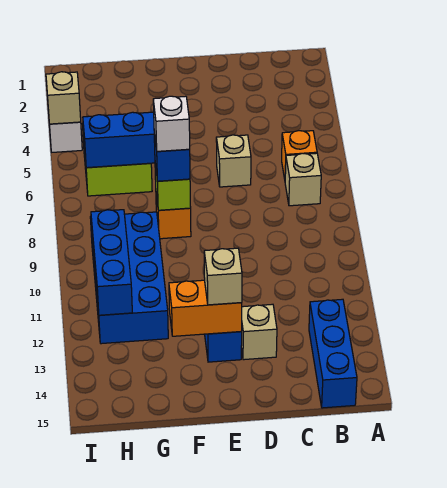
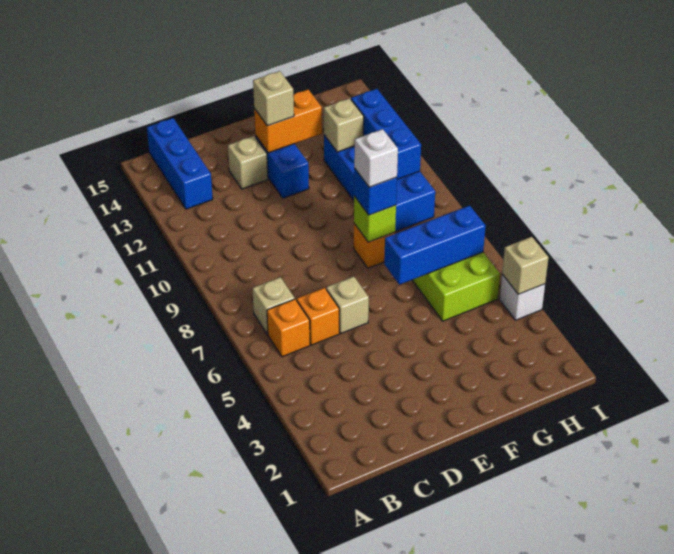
none -> orange 1x1 brick [297,288,339,345]
none -> tan 1x1 brick [324,98,364,152]

